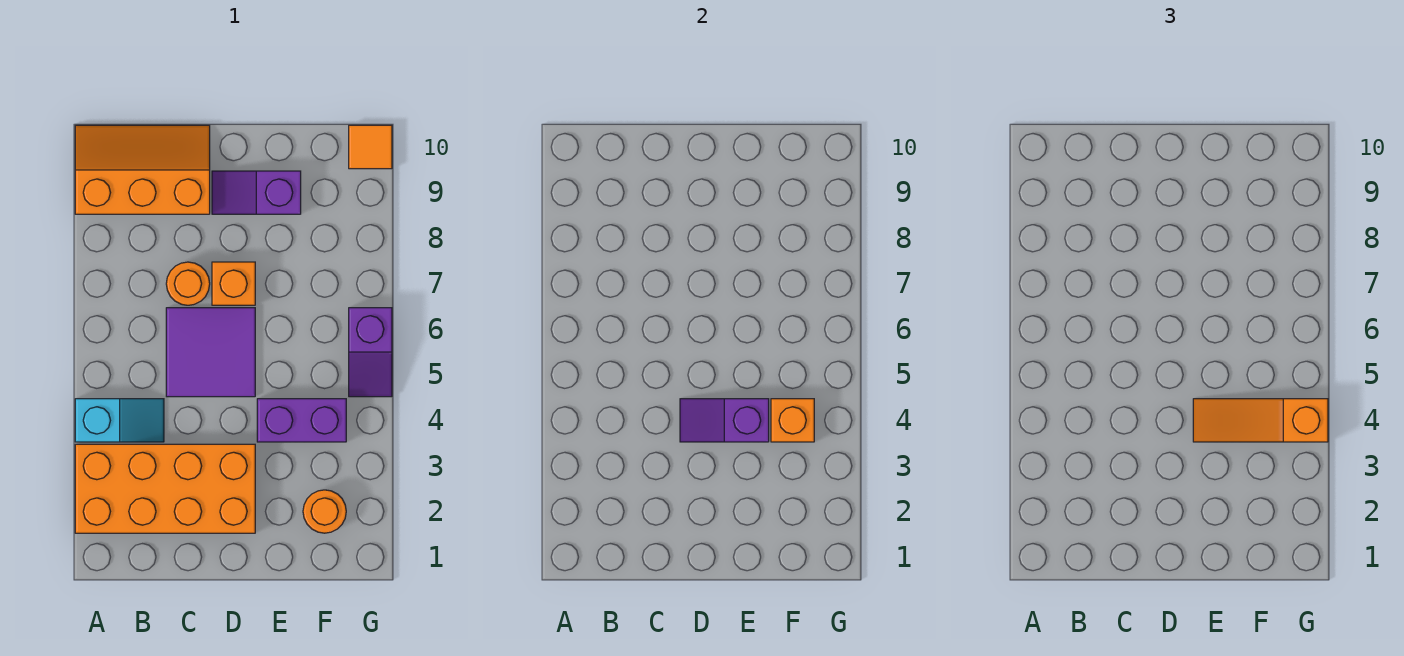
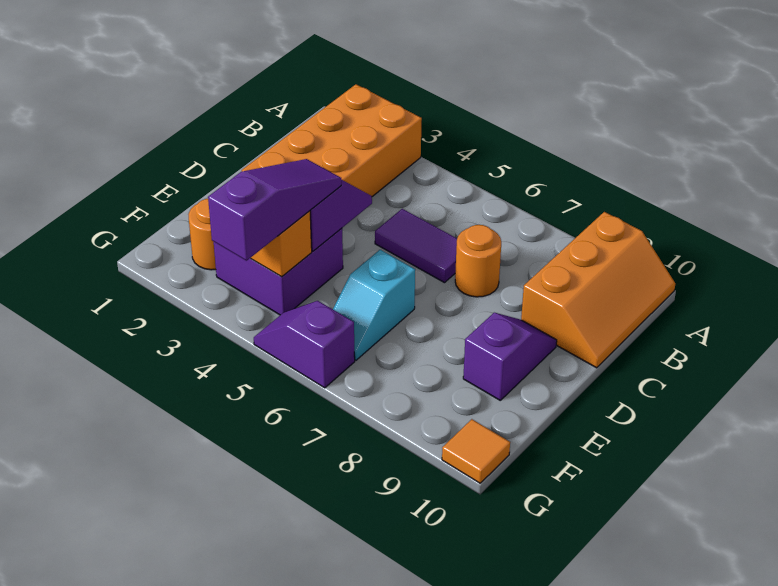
cyan 1x2 slope [75,399,164,442] -> cyan 1x2 slope moved to [333,250,415,360]
purple 2x2 tile [166,308,255,397] -> purple 1x2 tile [375,209,457,283]
orange 1x1 brick [212,262,255,305] -> none
purple 1x2 brick [257,399,346,442] -> purple 2x2 brick [214,228,343,315]
orange 1x3 slope [1193,399,1328,442] -> purple 1x3 slope [208,159,341,261]

